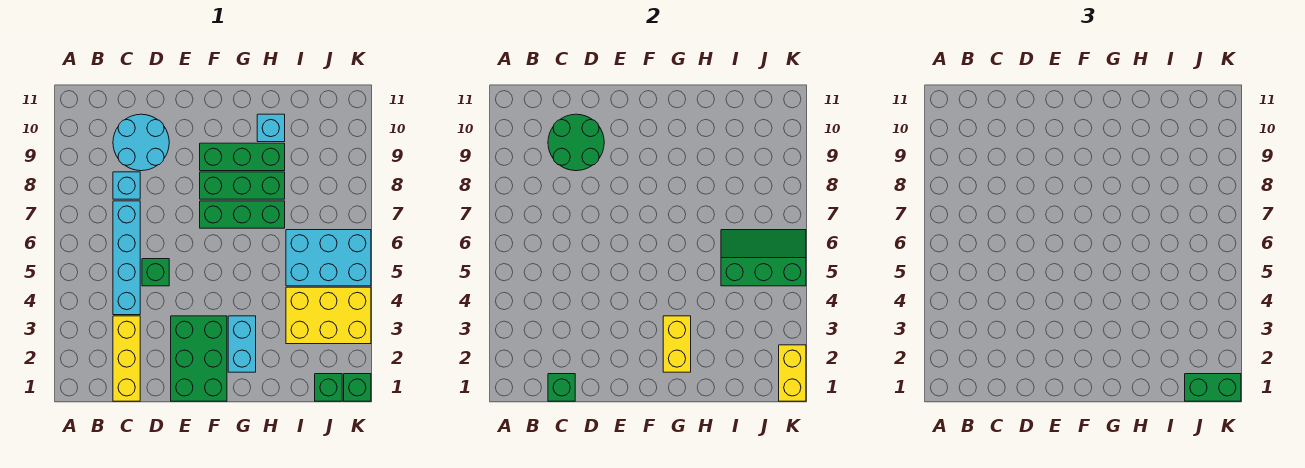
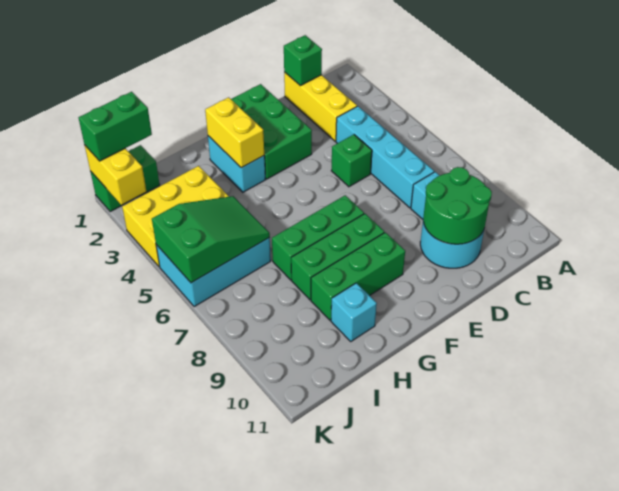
green 2x3 slope [721,230,806,286] -> green 2x3 slope turned to [152,196,270,283]

